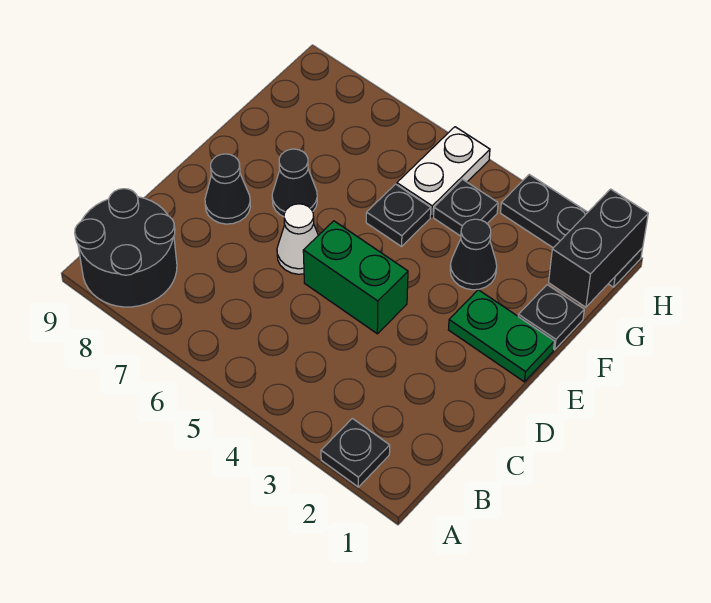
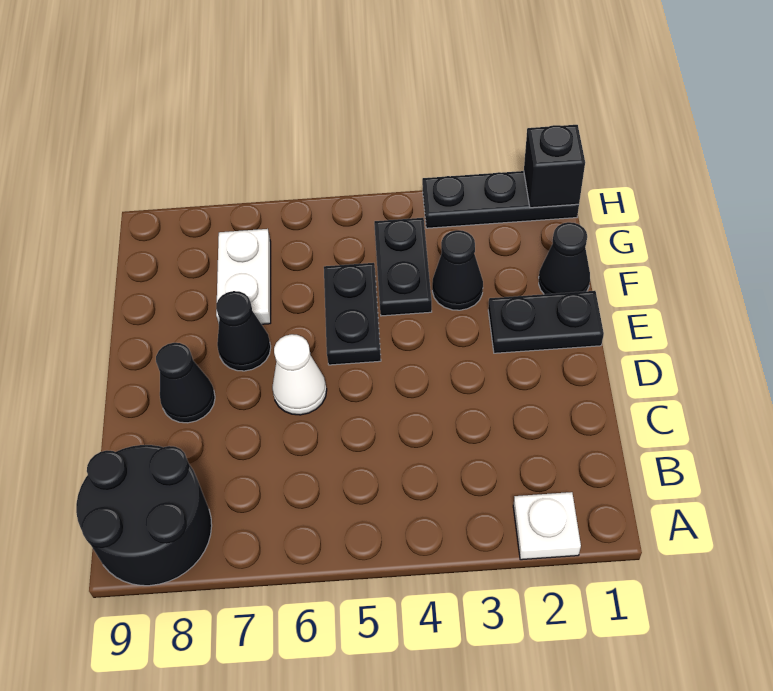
black 1x1 plate [321,418,390,487] -> white 1x1 plate [513,492,581,560]
green 1x2 brick [303,221,408,334] -> none
green 1x2 plate [448,290,554,382] -> black 1x2 plate [488,291,604,353]
black 1x1 plate [518,285,584,350] -> black 1x1 cone [539,222,590,294]
black 1x1 plate [366,184,431,246] -> black 1x2 plate [324,263,381,365]
black 1x2 brick [549,189,648,307] -> black 1x1 brick [524,125,585,208]
black 1x1 plate [434,179,498,236] -> black 1x2 plate [374,218,432,316]
white 1x2 plate [397,127,490,217] -> white 1x2 plate moved to [216,229,271,324]

